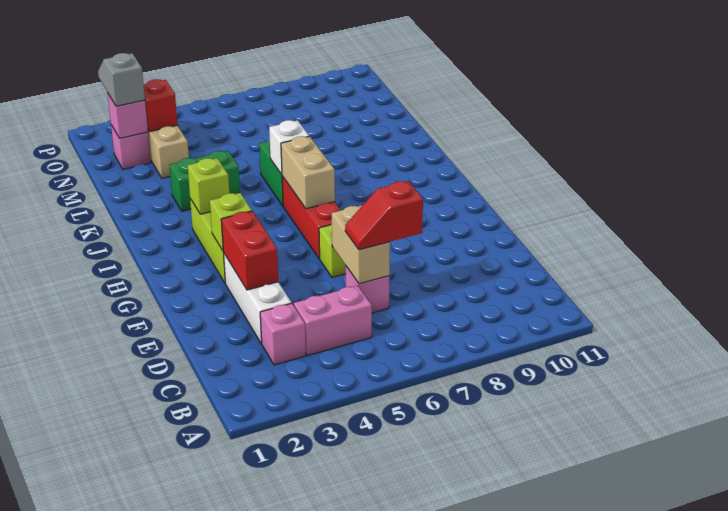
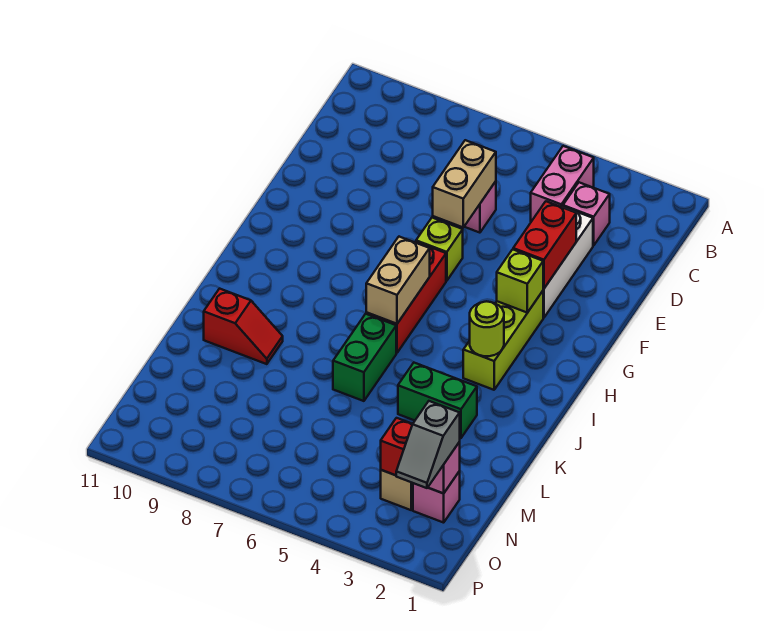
pink 1x2 brick [294,286,372,355] -> pink 1x2 brick turned to [531,146,594,222]
red 1x2 slope [345,181,423,250] -> red 1x2 slope moved to [204,288,283,364]
lime 1x1 brick [188,158,229,214] -> lime 1x1 round brick [470,301,504,356]
white 1x1 brick [269,120,309,174] -> none

